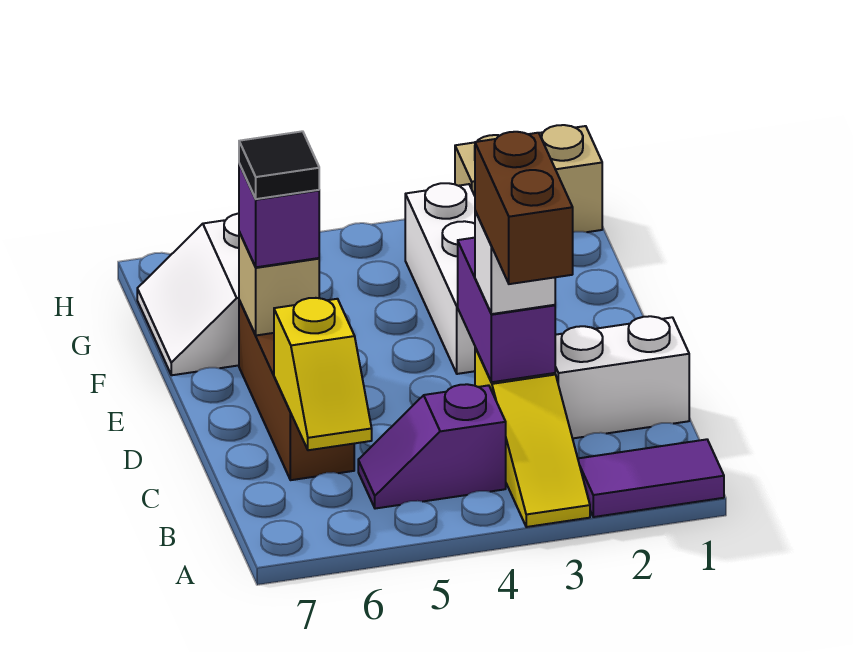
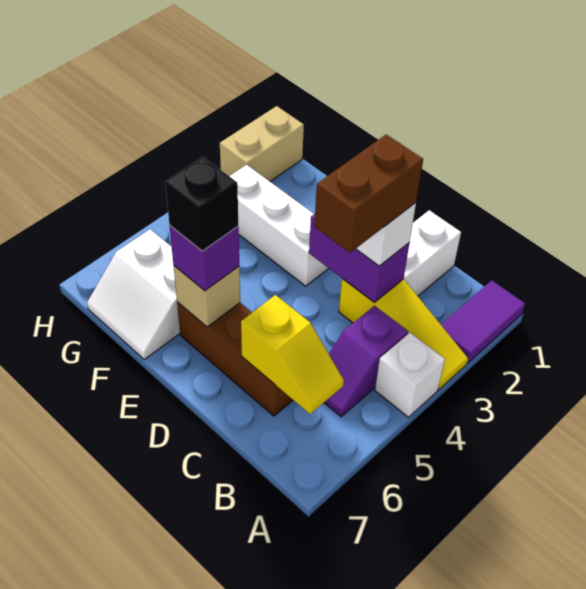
none -> white 1x1 brick [375,333,445,417]
brown 1x2 brick [475,132,573,284] -> brown 1x2 brick turned to [314,135,423,253]
black 1x1 tile [239,131,319,199] -> black 1x1 brick [165,157,238,251]

